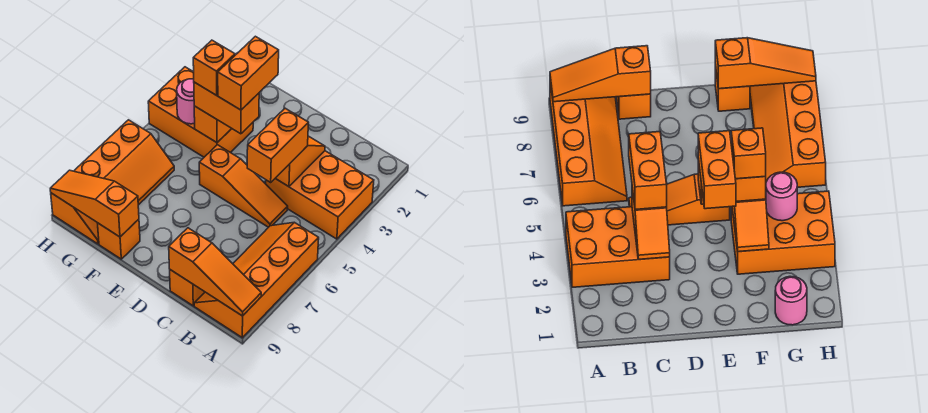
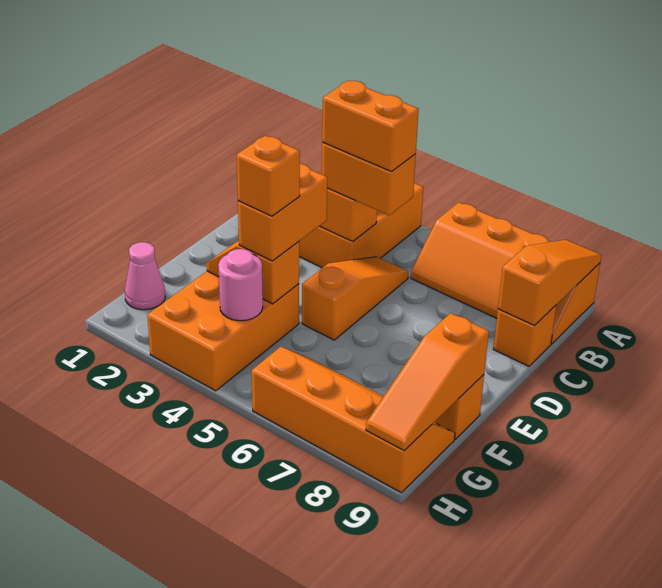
orange 1x2 brick [218,36,279,110] -> orange 1x2 brick moved to [322,81,419,172]
pink 1x1 round brick [775,276,807,325] -> pink 1x1 cone [125,242,165,310]

